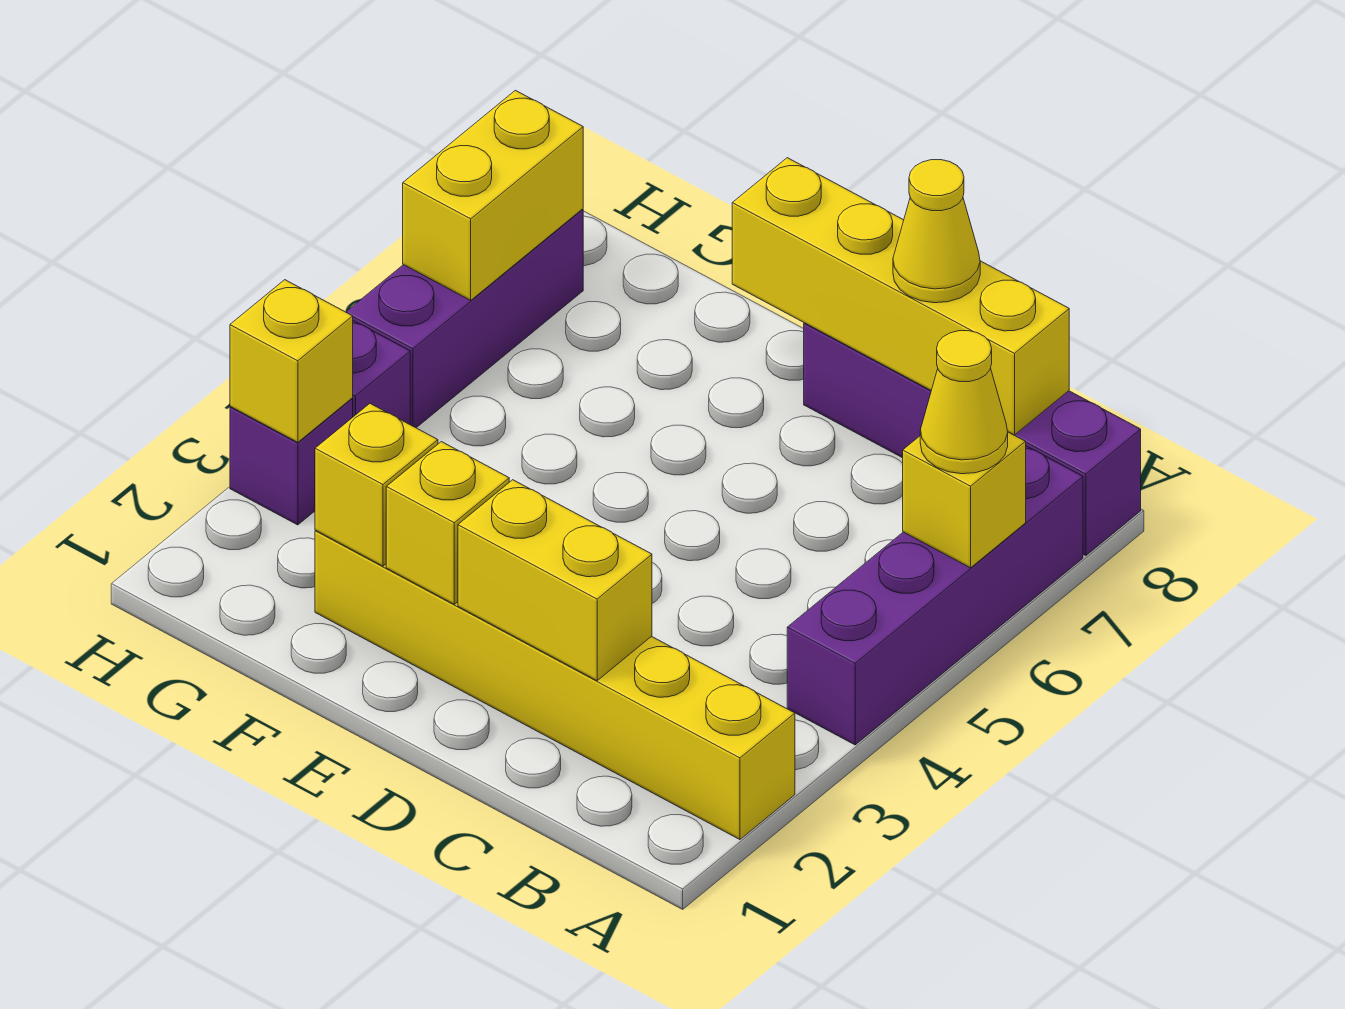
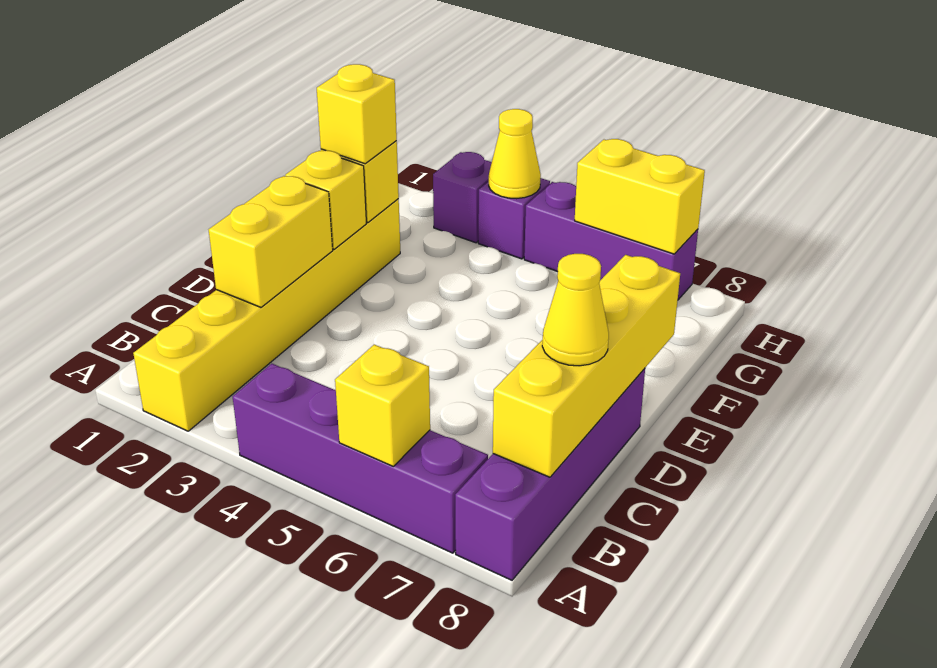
yellow 1x1 cone [920,331,1008,474] -> yellow 1x1 cone moved to [489,109,541,199]
yellow 1x1 brick [230,280,353,442] -> yellow 1x1 brick moved to [317,64,397,164]

